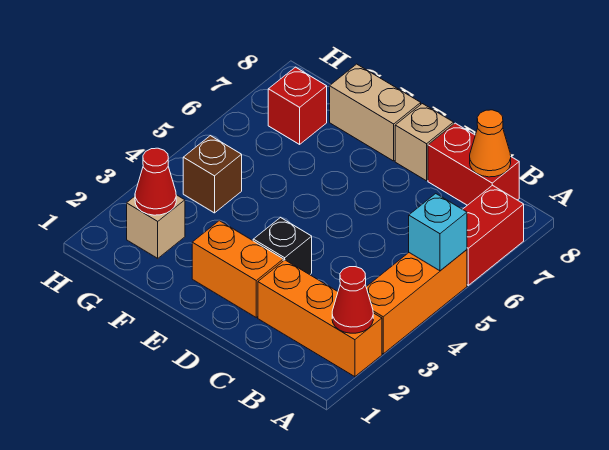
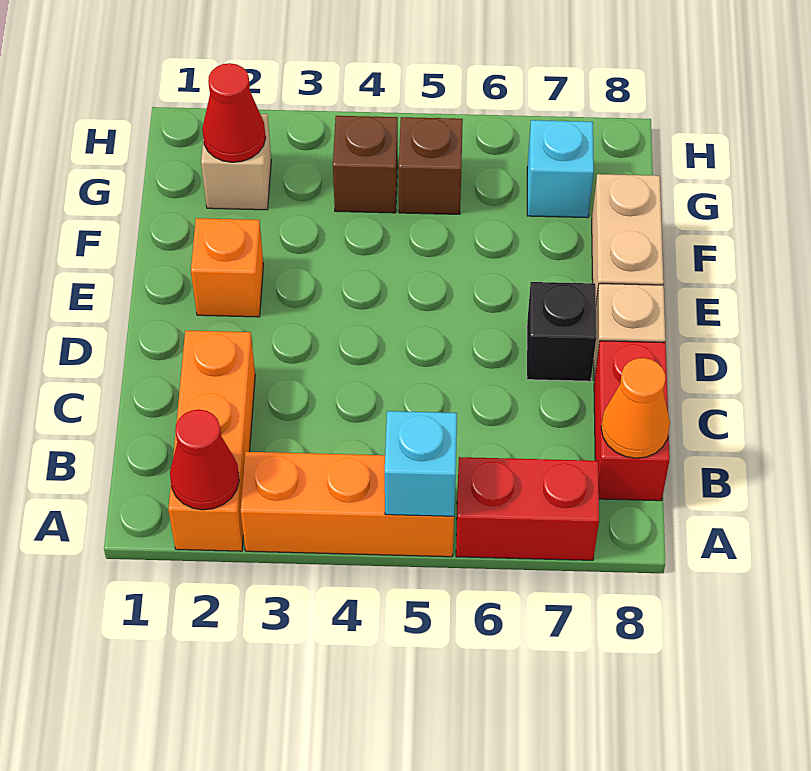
orange 1x2 brick [192,221,283,317] -> orange 1x1 brick [191,218,263,317]
black 1x1 brick [253,217,312,275] -> black 1x1 brick moved to [527,282,596,381]
none -> brown 1x1 brick [399,117,463,214]
red 1x1 brick [268,67,327,144] -> cyan 1x1 brick [527,120,594,218]

